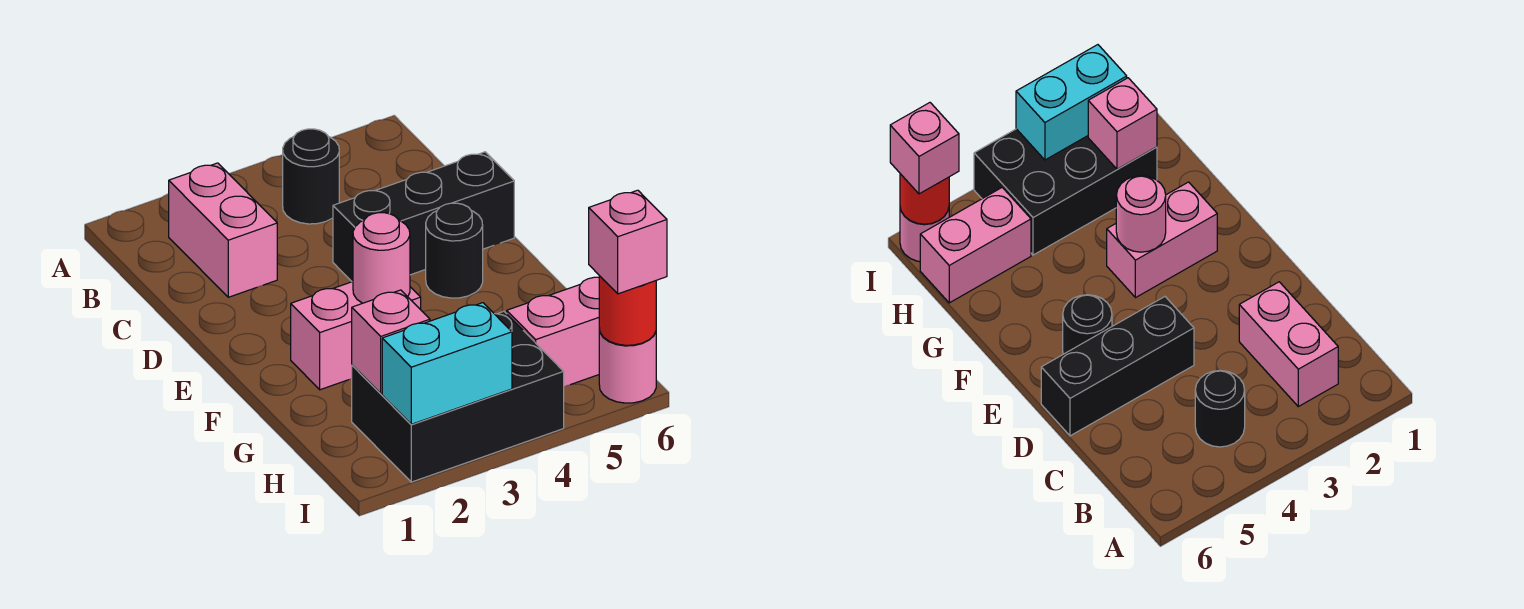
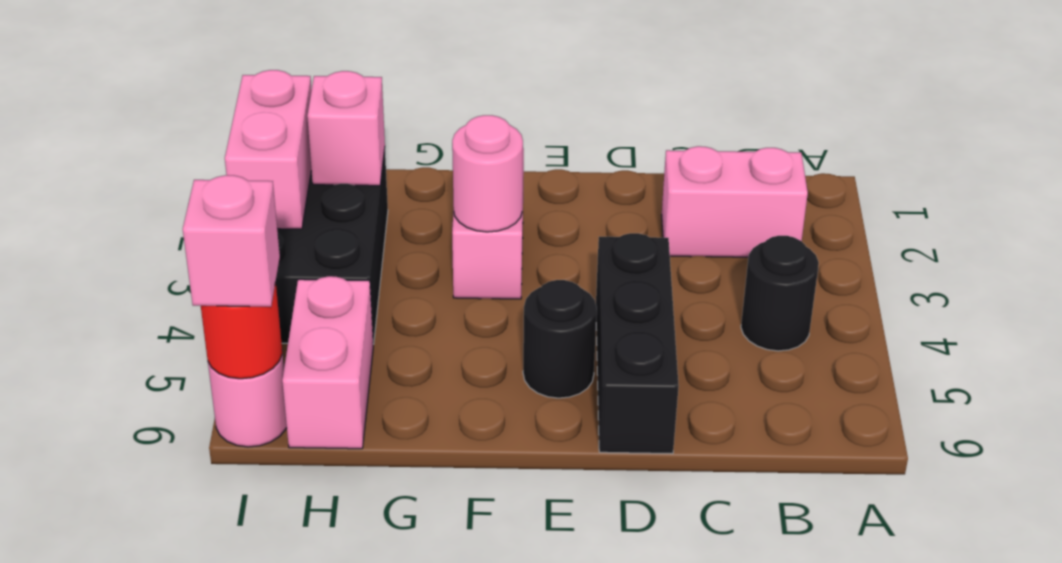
cyan 1x2 brick [382,303,512,424] -> pink 1x2 brick [225,70,312,229]

